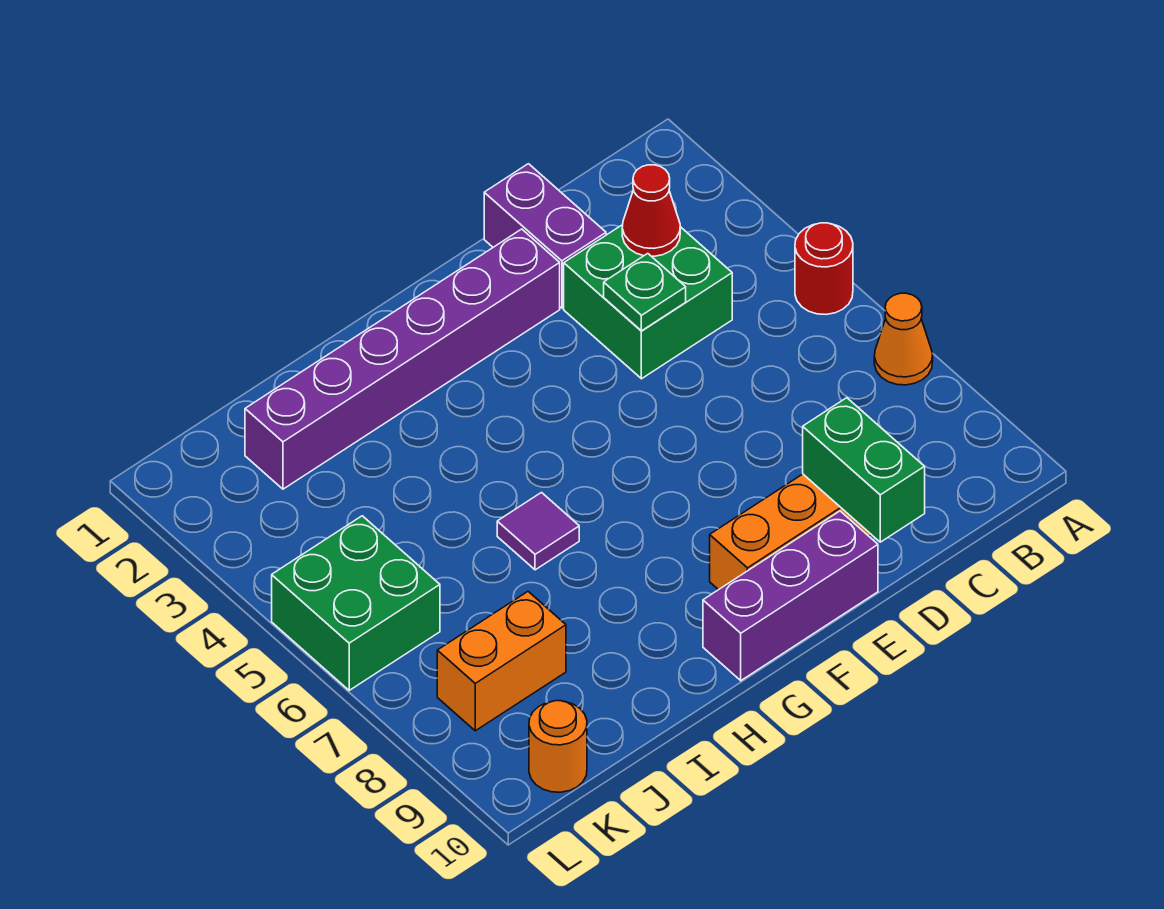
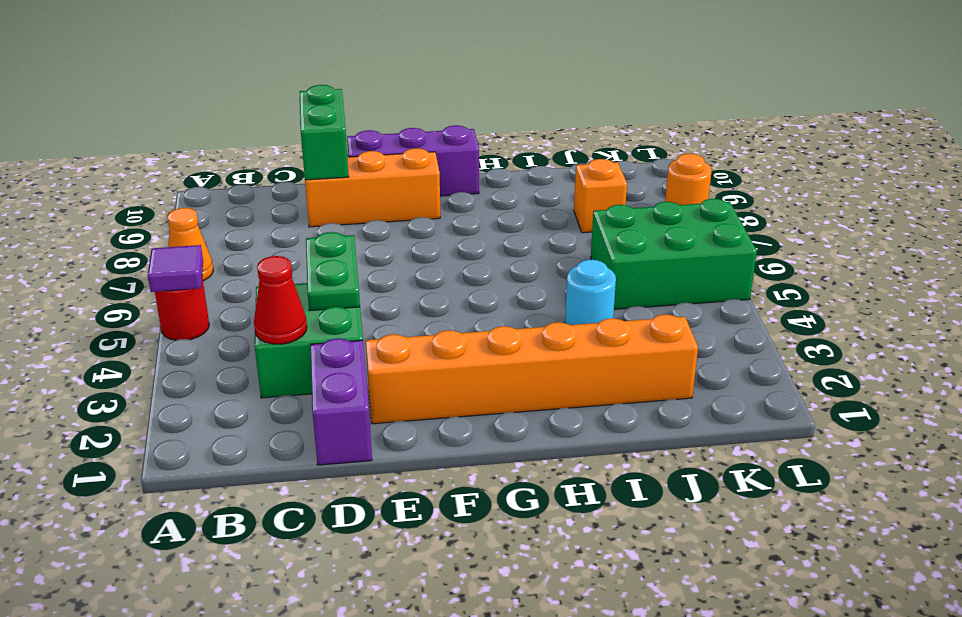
green 1x1 plate [604,254,686,331] -> green 1x2 plate [306,232,360,311]
purple 1x6 brick [245,229,560,489] -> orange 1x6 brick [366,314,698,424]
purple 1x1 tile [497,493,579,570] -> purple 1x1 tile moved to [148,245,203,292]
none -> cyan 1x1 round brick [565,260,616,325]
orange 1x2 brick [437,592,566,731] -> orange 1x1 brick [574,159,627,233]
green 2x2 brick [272,516,440,690] -> green 2x3 brick [591,199,757,309]
orange 1x1 round brick [529,701,587,792] -> orange 1x1 round brick moved to [665,154,712,205]

